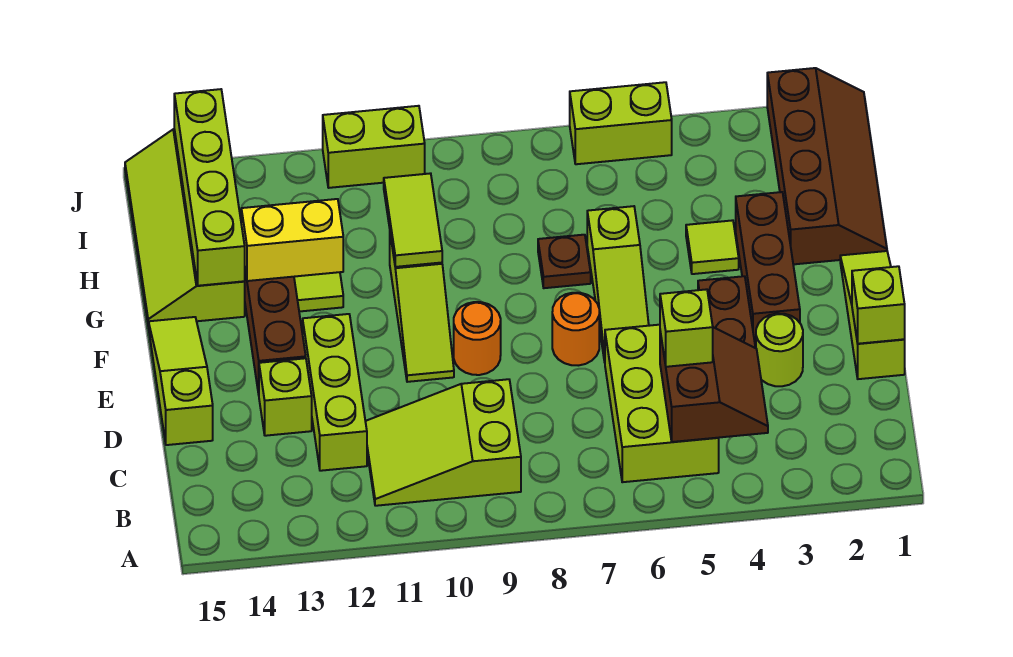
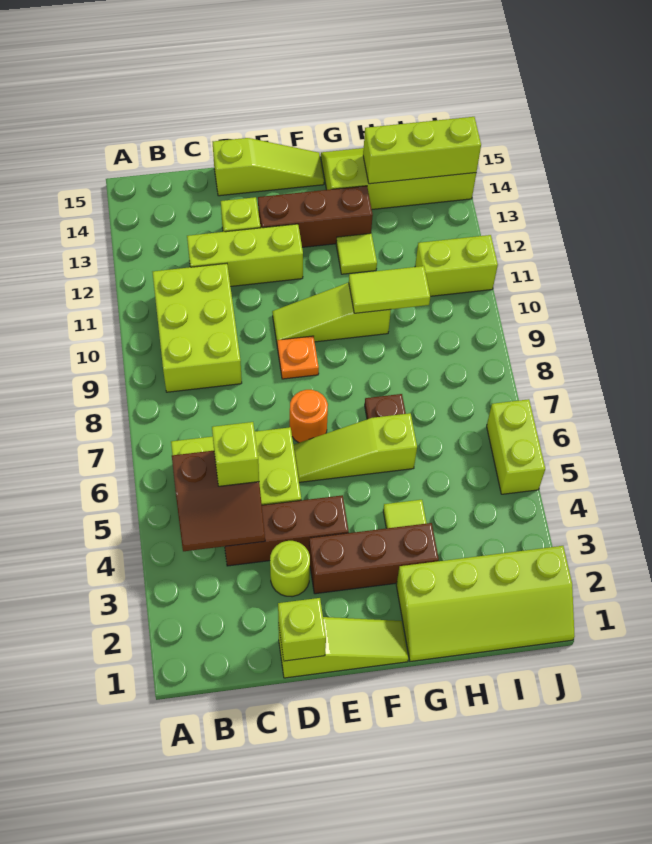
lime 2x3 slope [365,379,521,506] -> lime 2x3 brick [153,263,242,392]
orange 1x1 round brick [454,302,501,375] -> orange 1x1 plate [277,336,319,379]
brown 2x4 slope [767,68,887,264] -> lime 2x4 slope [396,546,575,661]
yellow 1x2 brick [241,199,343,281] -> none
lime 1x4 brick [174,89,245,286] -> lime 1x3 brick [363,117,481,184]
lime 1x2 brick [323,106,425,188] -> lime 1x2 brick turned to [415,235,498,296]

